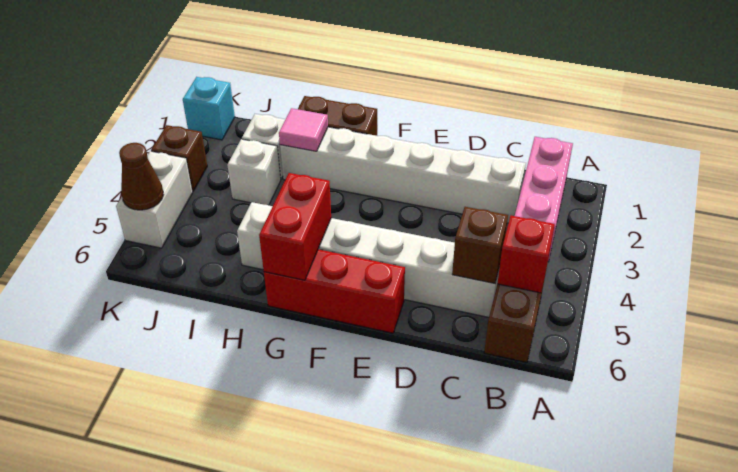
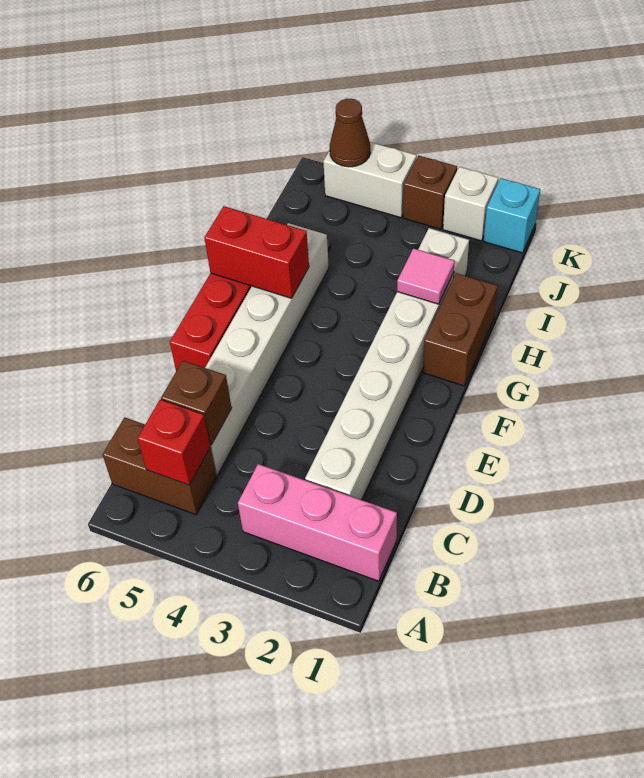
white 1x1 brick [227,139,281,205] -> white 1x1 brick moved to [443,167,498,241]

